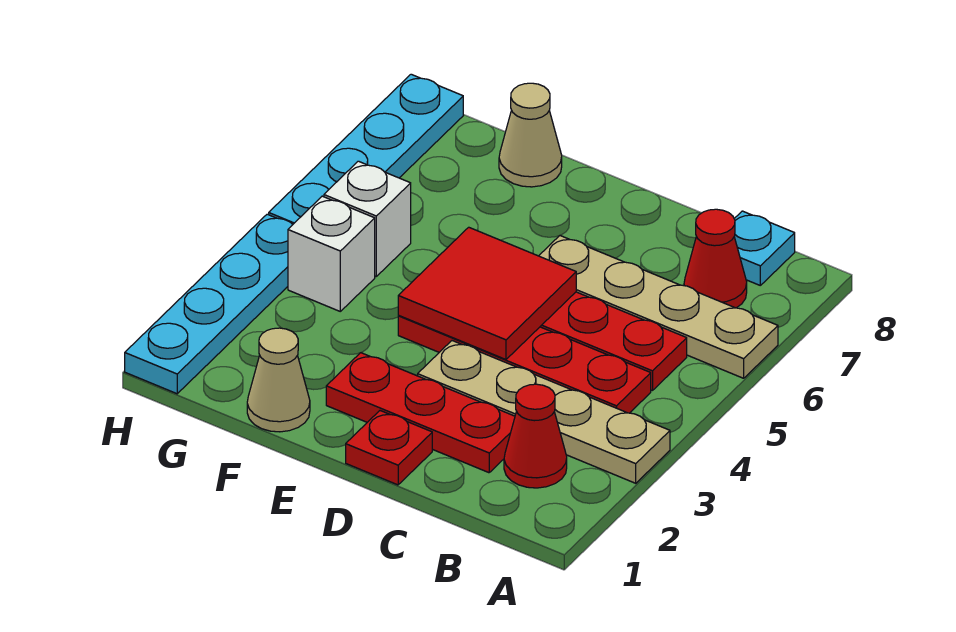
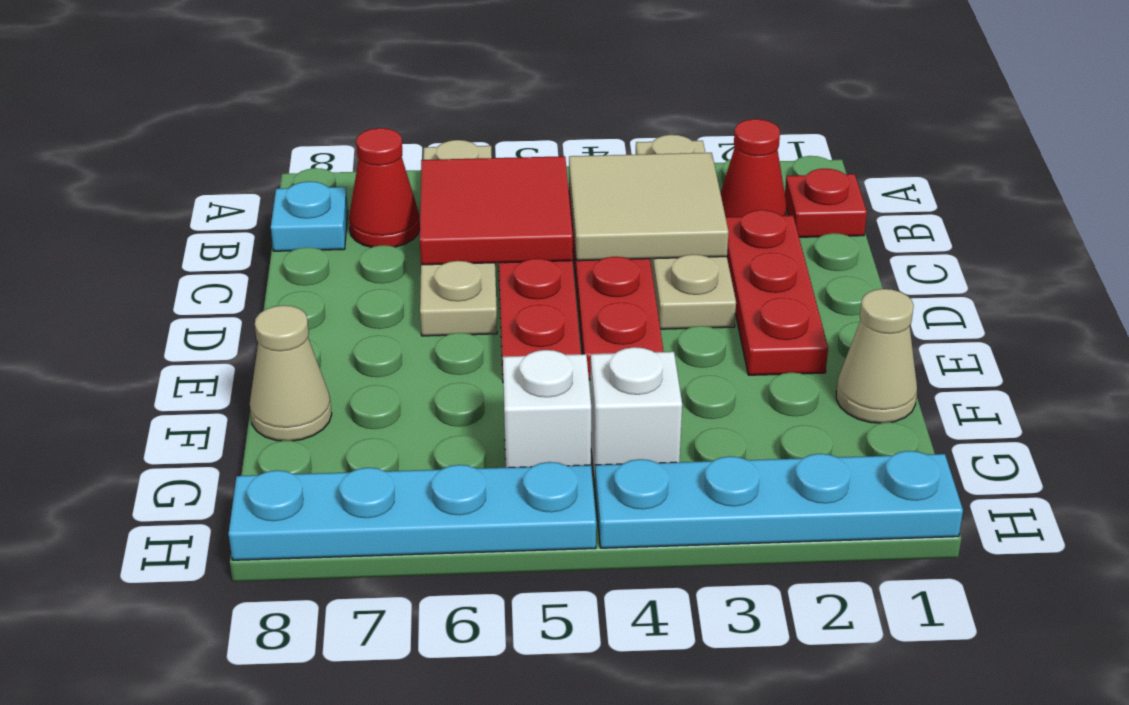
none -> tan 2x2 tile [569,153,729,261]
red 1x1 plate [346,411,432,485] -> red 1x1 plate moved to [785,169,867,237]
red 2x2 tile [398,227,576,359] -> red 2x2 tile moved to [420,156,573,265]

